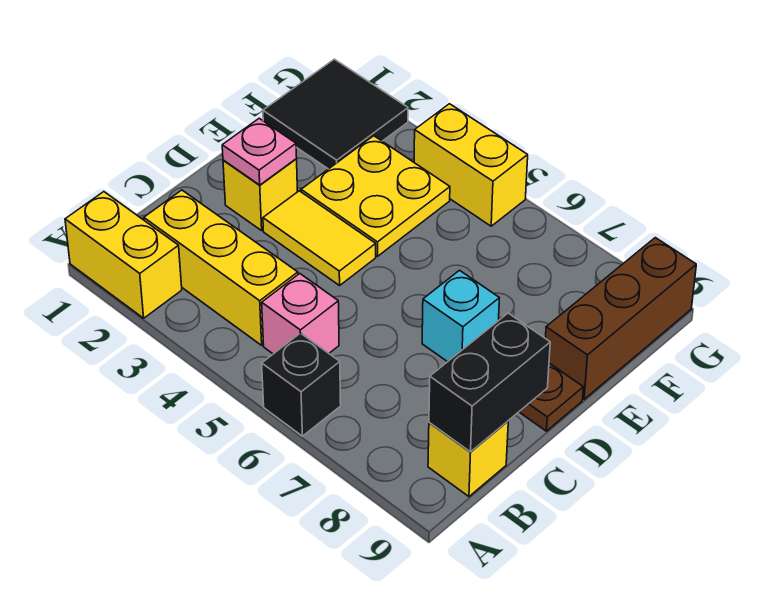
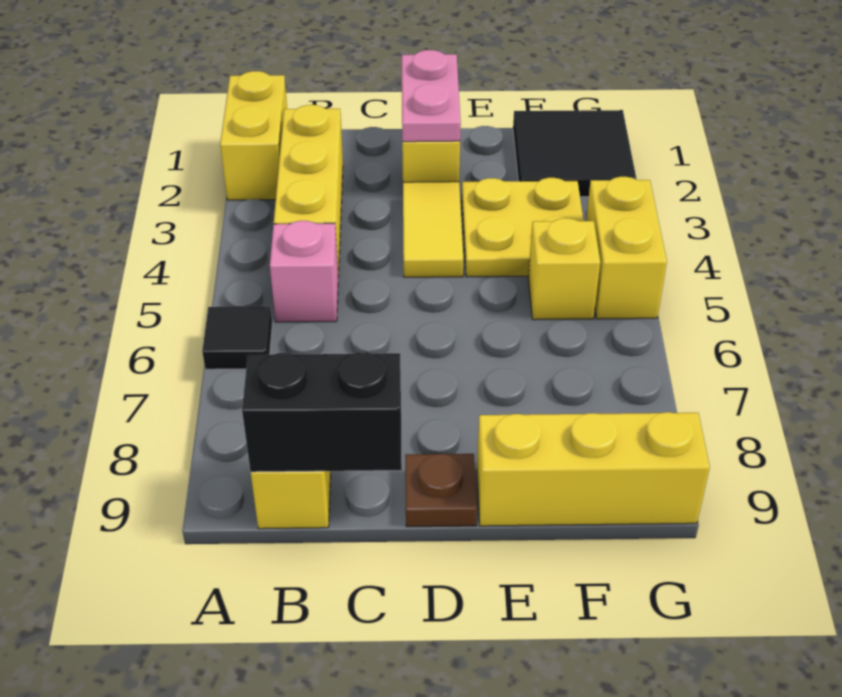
black 1x1 brick [262,333,341,436] -> black 1x1 tile [202,306,272,369]
pink 1x1 plate [222,118,297,185] -> pink 1x2 plate [402,50,461,142]
cyan 1x1 brick [422,270,499,362] -> none
brown 1x3 brick [545,238,696,399] -> yellow 1x3 brick [477,412,710,526]
none -> yellow 1x1 brick [528,218,600,320]

